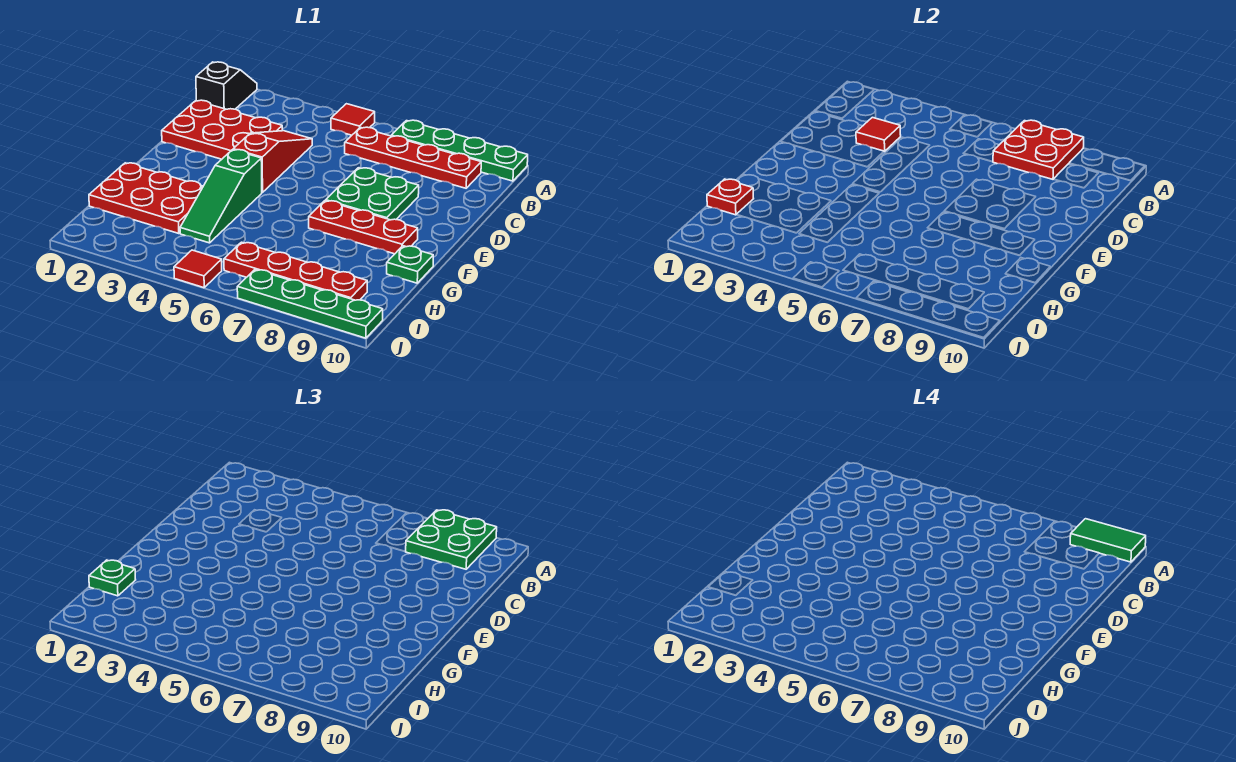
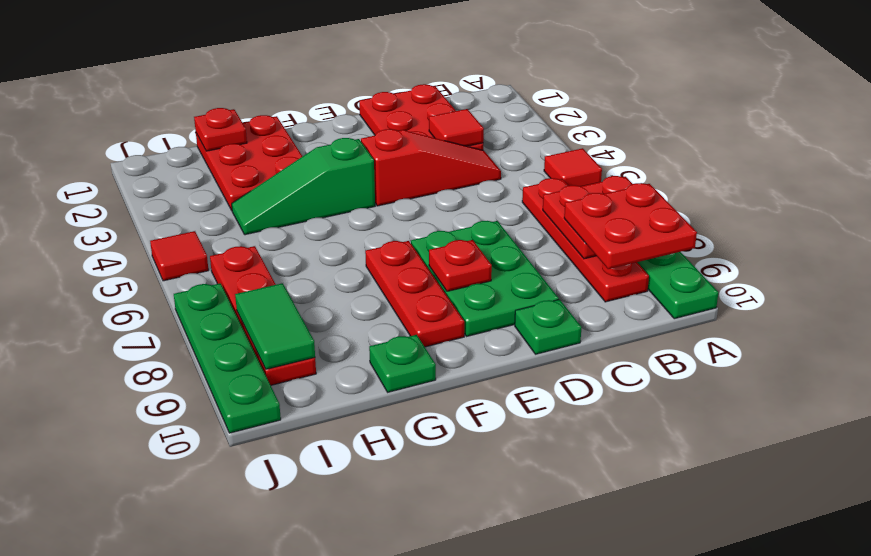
black 1x2 slope [196,62,257,109] -> none
green 2x2 plate [405,510,497,569] -> red 2x2 plate [564,183,697,269]
green 1x2 tile [1070,519,1146,562] -> green 1x2 tile moved to [235,283,315,369]
green 2x2 plate [326,168,419,220] -> green 2x3 plate [411,221,559,336]
none -> red 1x1 plate [429,240,492,291]
green 1x1 plate [89,560,136,596] -> green 1x1 plate moved to [515,299,582,354]

